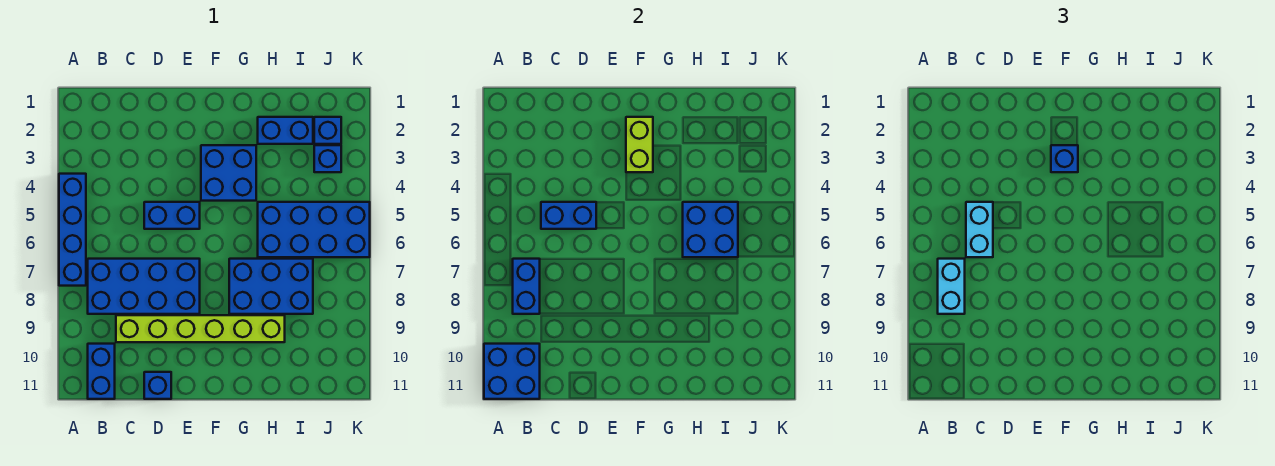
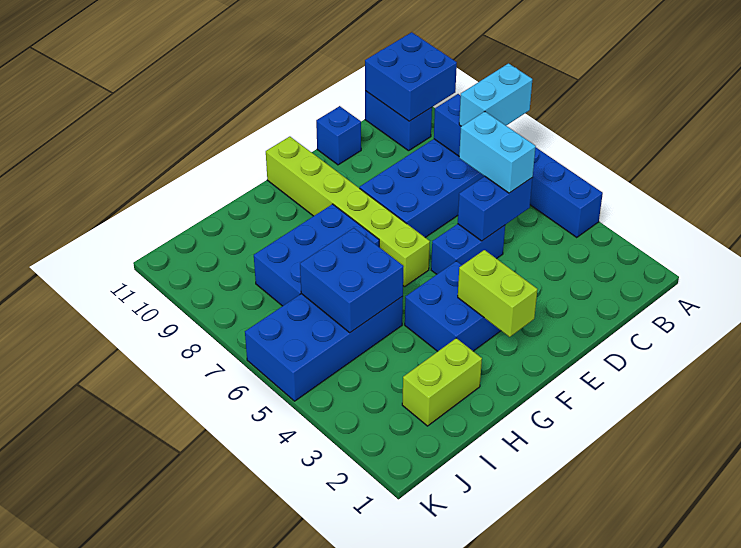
cyan 1x2 brick [938,259,965,314] -> cyan 1x2 brick turned to [459,63,532,126]
lime 1x6 brick [116,315,285,342] -> lime 1x6 brick turned to [266,137,430,287]
blue 1x1 brick [1051,145,1078,172] -> none
blue 1x2 brick [258,117,313,144] -> lime 1x2 brick [402,338,482,426]
blue 1x1 brick [314,117,341,144] -> none
blue 1x1 brick [314,145,341,172] -> none

